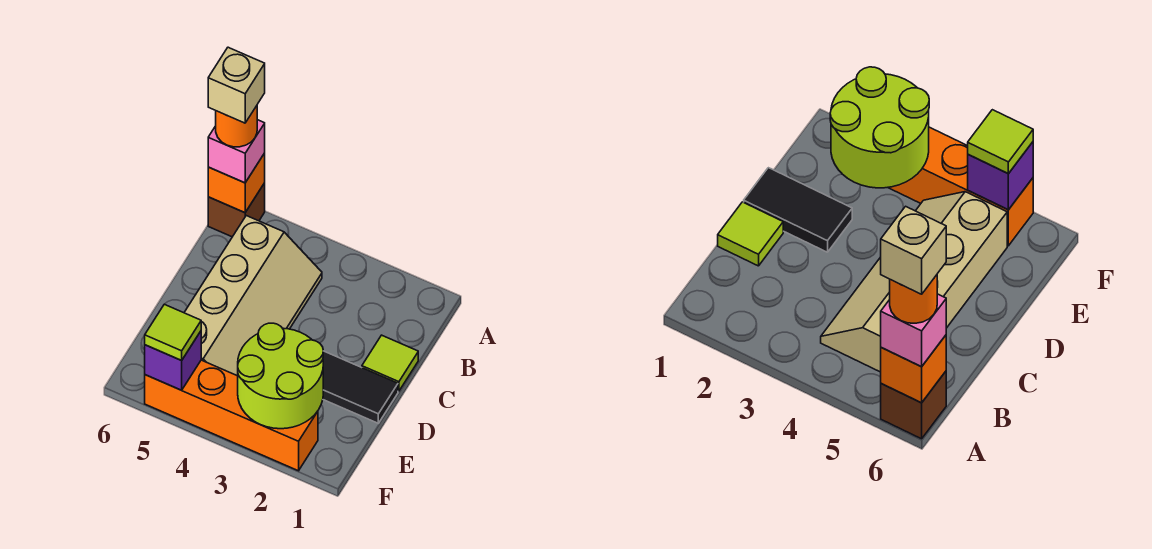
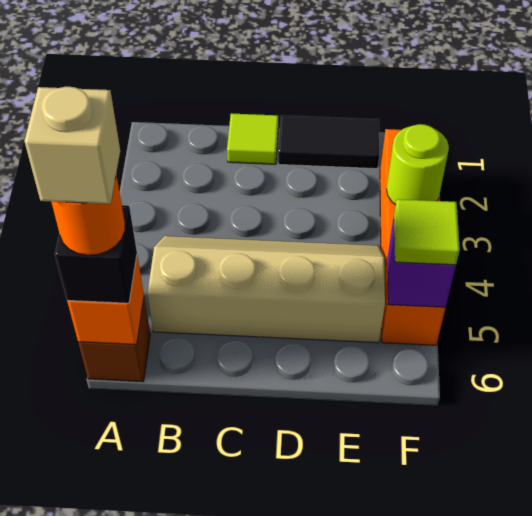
pink 1x1 brick [208,120,265,183] -> black 1x1 brick [55,205,137,303]
black 1x2 tile [323,351,398,423] -> black 1x2 tile turned to [278,116,379,169]
lime 2x2 round brick [238,323,323,429] -> lime 1x1 round brick [386,124,449,205]

